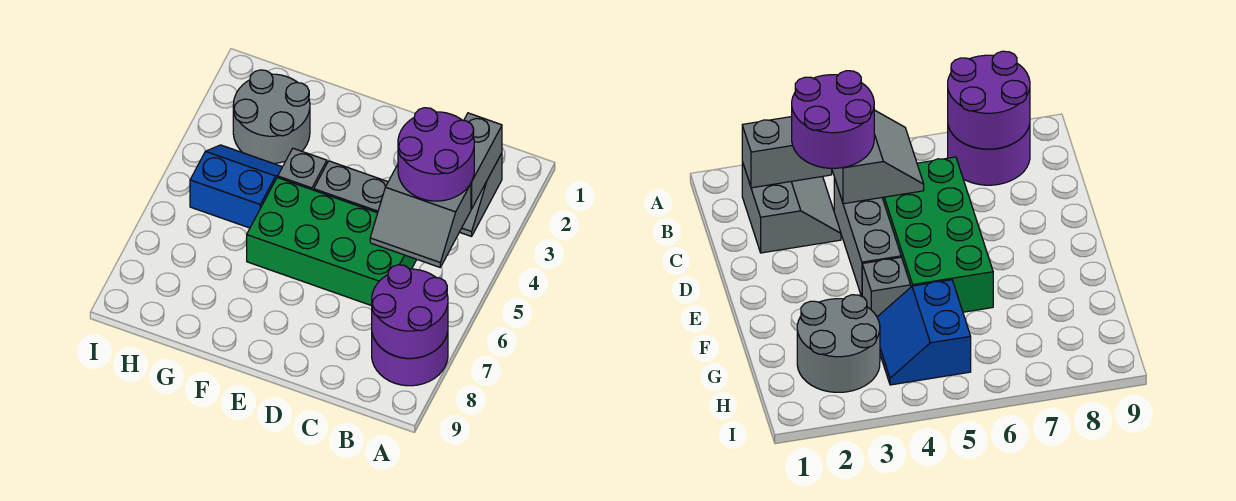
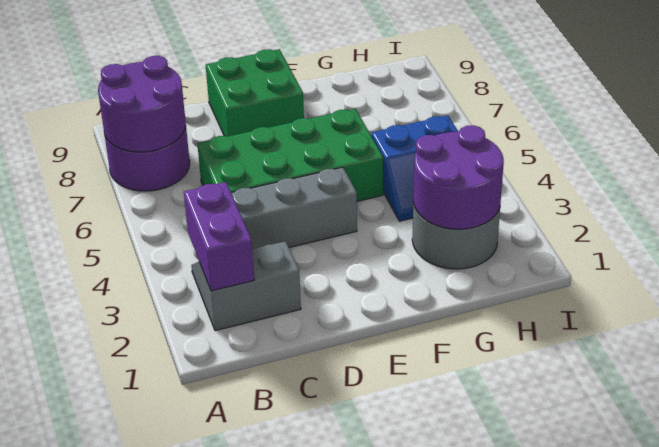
grey 1x2 brick [464,113,502,209] -> purple 1x2 brick [184,182,254,291]
purple 2x2 round brick [398,108,474,201] -> purple 2x2 round brick moved to [413,125,504,229]
grey 2x2 slope [370,165,471,267] -> none
none -> green 2x2 brick [206,49,304,137]
grey 1x1 brick [278,148,327,190] -> none

